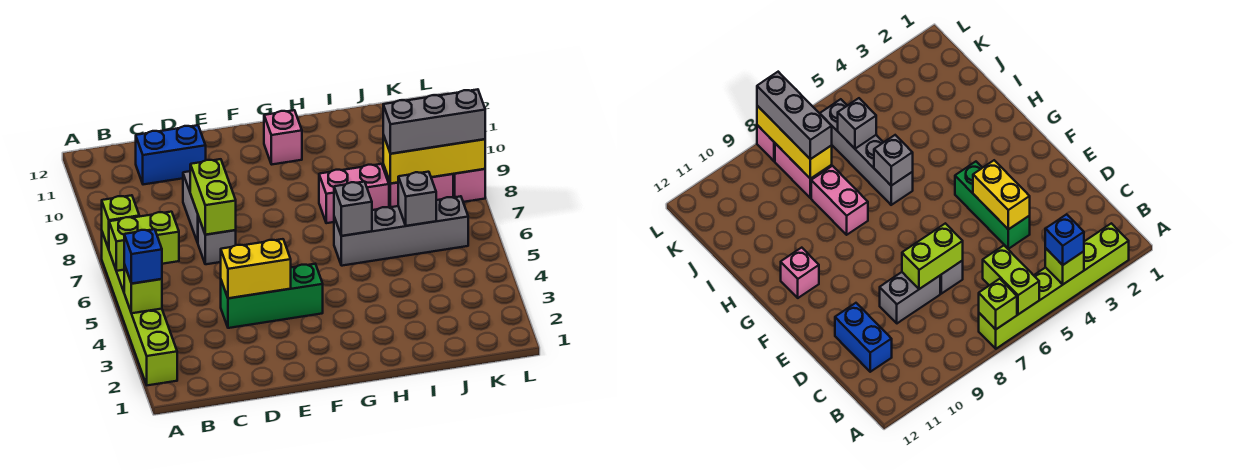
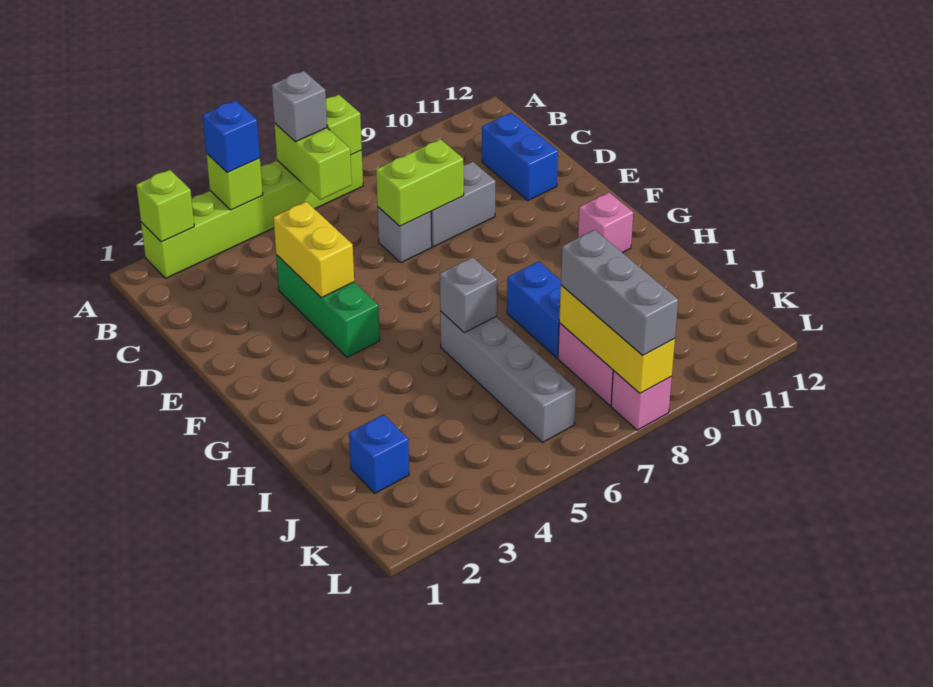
none -> lime 1x1 brick [136,170,194,242]
pink 1x2 brick [319,164,389,223] -> blue 1x2 brick [507,262,561,358]
none -> blue 1x1 brick [349,414,409,493]
grey 1x1 brick [398,172,436,226] -> grey 1x1 brick moved to [272,71,327,142]

